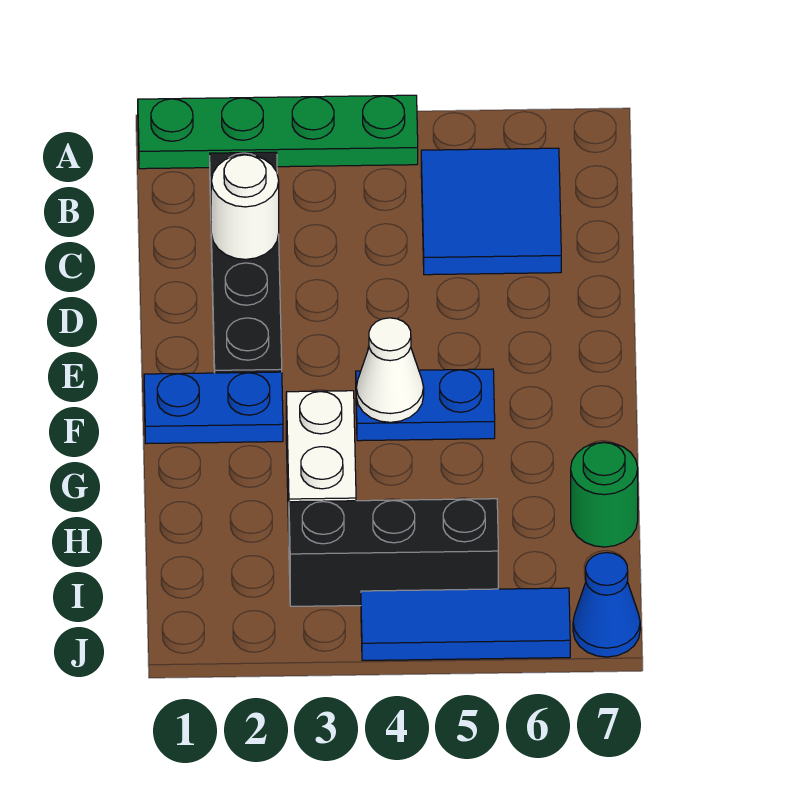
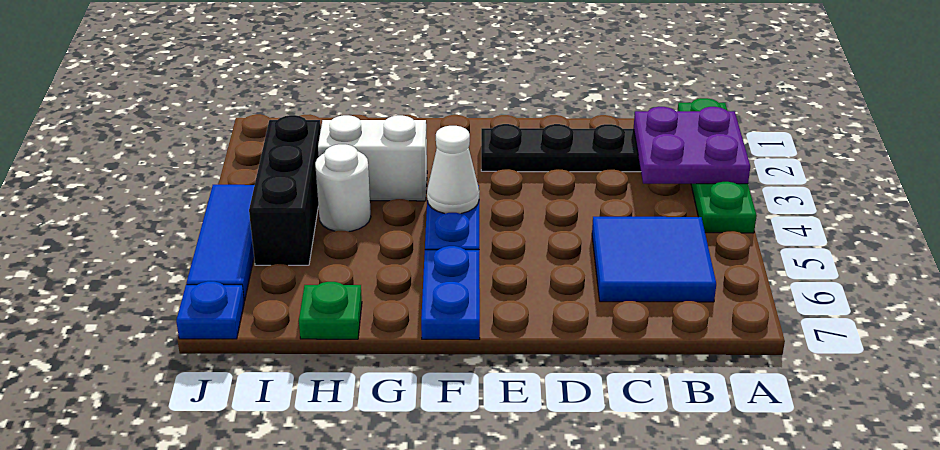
none -> purple 2x2 plate [634,107,750,184]
white 1x1 round brick [211,155,279,259] -> white 1x1 round brick moved to [315,144,371,232]
blue 1x2 plate [144,372,283,444] -> blue 1x2 plate moved to [421,246,480,340]
green 1x1 round brick [571,442,638,547] -> green 1x1 plate [299,282,362,339]
blue 1x1 cone [573,553,640,657] -> blue 1x1 plate [176,281,244,339]

